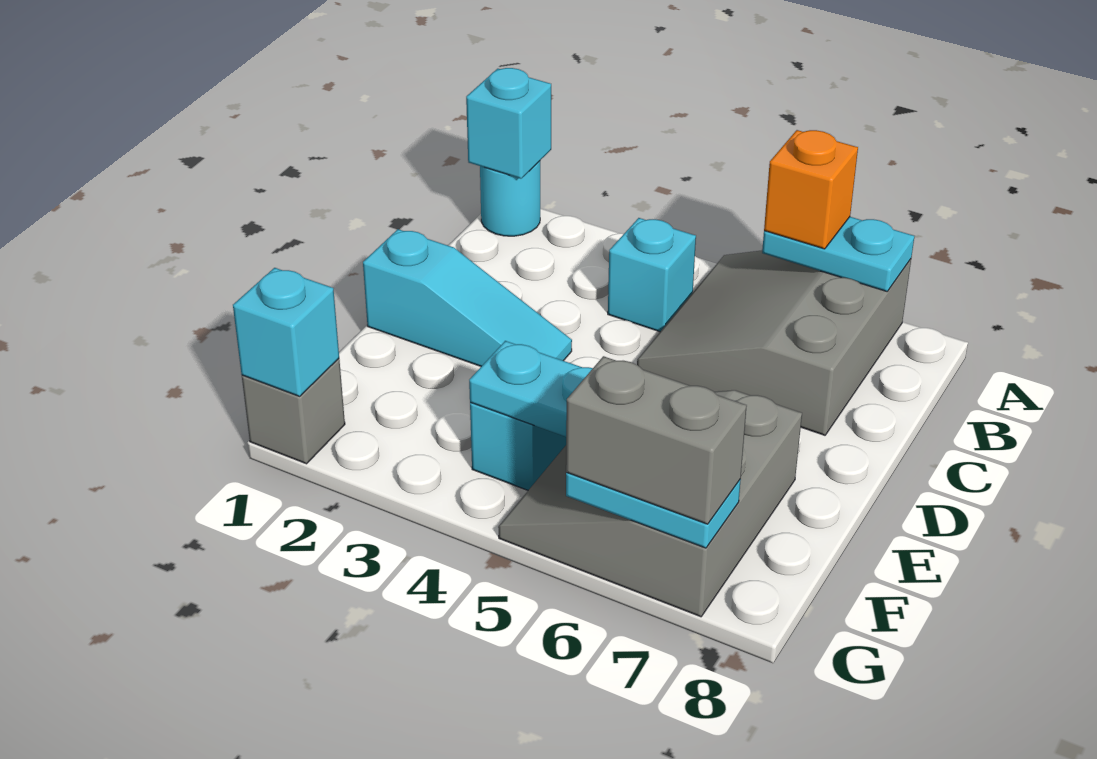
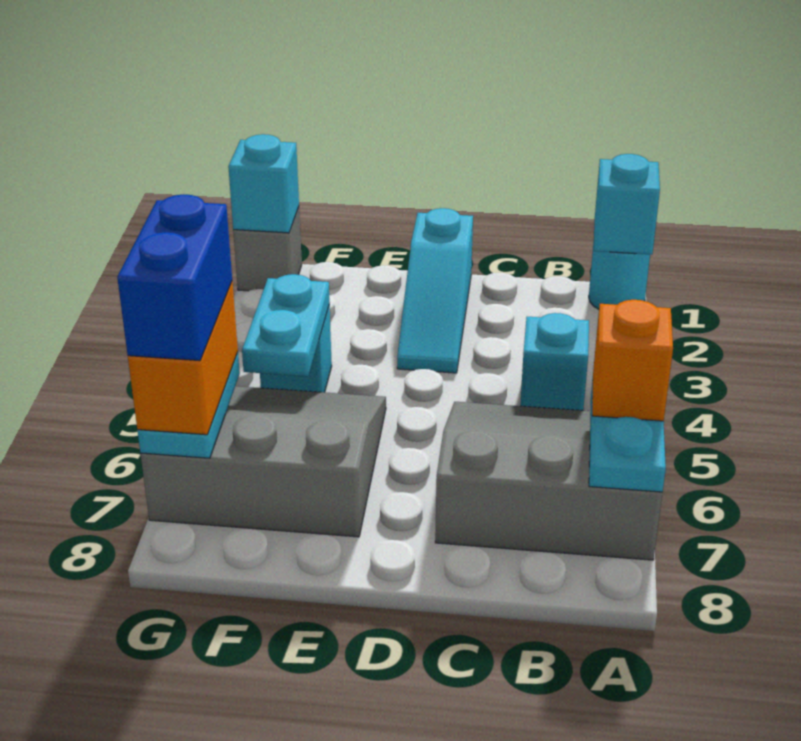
grey 1x2 brick [566,356,747,524] -> orange 1x2 brick [128,282,238,435]
none -> blue 1x2 brick [117,194,232,361]

